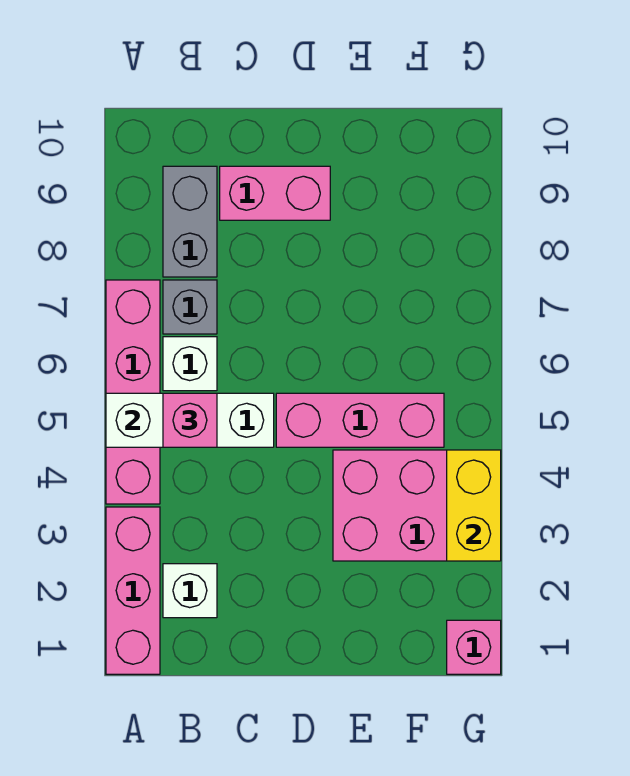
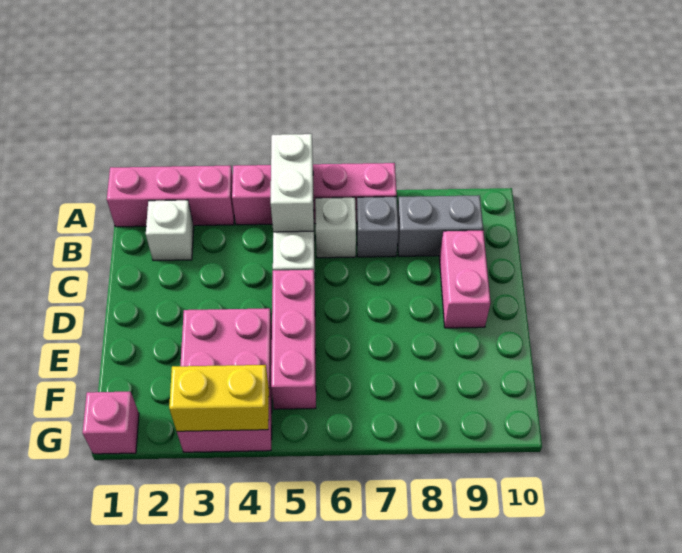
pink 1x1 brick [163,393,217,447] -> none

